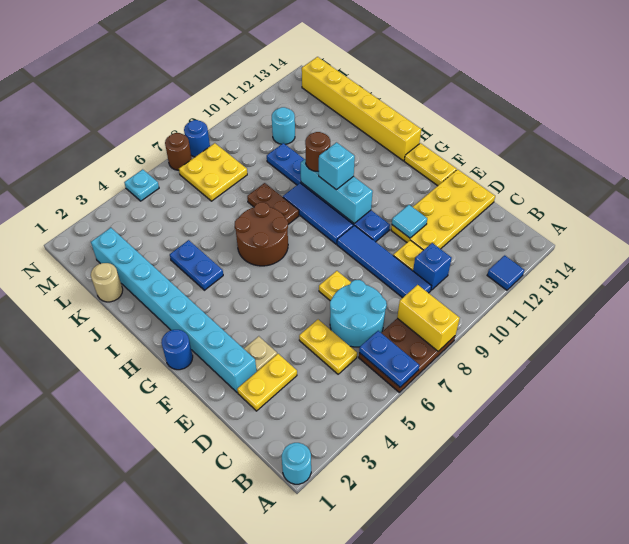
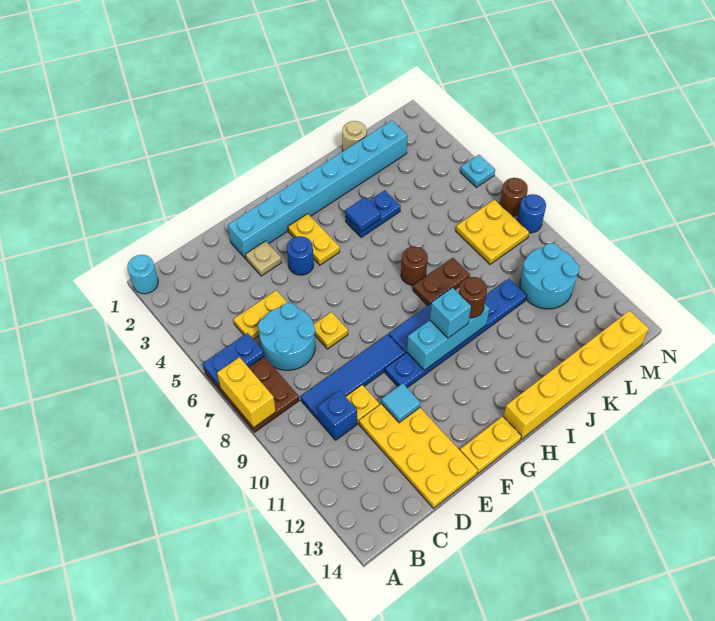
yellow 1x2 brick [397,285,460,351] -> yellow 1x2 brick turned to [217,357,276,428]
blue 1x1 tile [487,255,524,290] -> blue 1x1 tile moved to [345,197,381,232]
yellow 1x2 plate [237,354,297,411] -> yellow 1x2 plate moved to [288,214,340,265]
blue 1x1 round brick [161,330,193,370] -> blue 1x1 round brick moved to [287,236,314,275]
brown 2x2 round brick [235,202,288,266] -> brown 1x1 round brick [401,246,428,285]
cyan 1x1 round brick [272,107,295,144] -> cyan 2x2 round brick [520,243,579,309]

